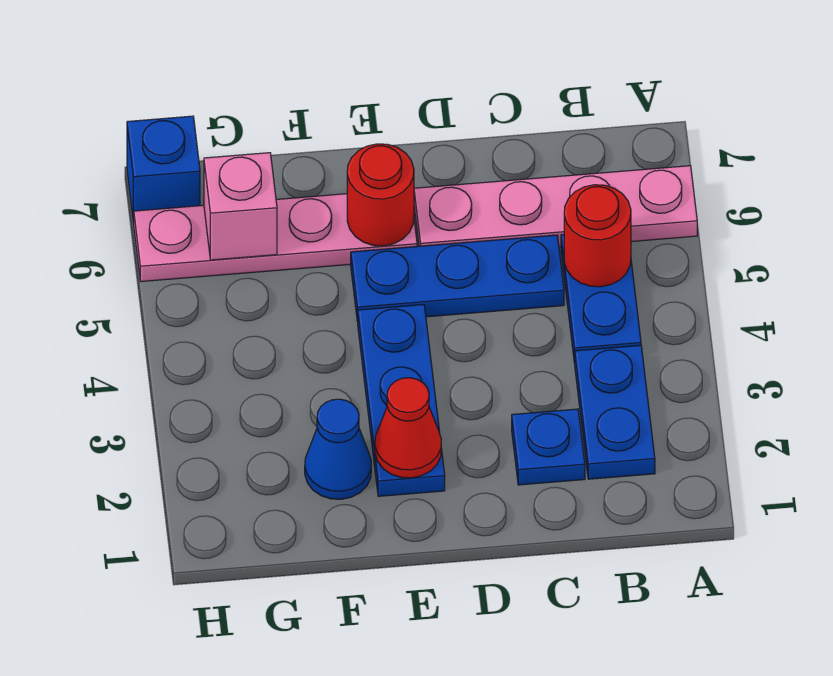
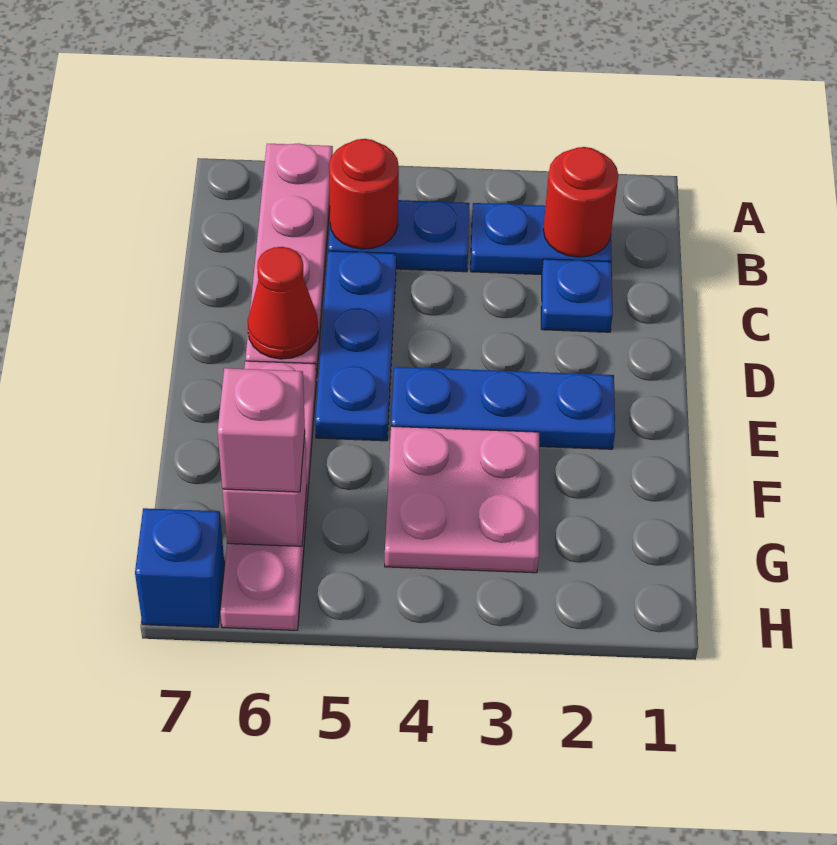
red 1x1 cone [375,378,441,478] -> red 1x1 cone moved to [248,247,318,359]
red 1x1 round brick [347,144,414,246] -> red 1x1 round brick moved to [543,147,618,257]
blue 1x1 cone [305,399,371,499] -> none
none -> pink 2x2 plate [385,426,539,573]
none -> pink 1x1 brick [218,368,305,492]

